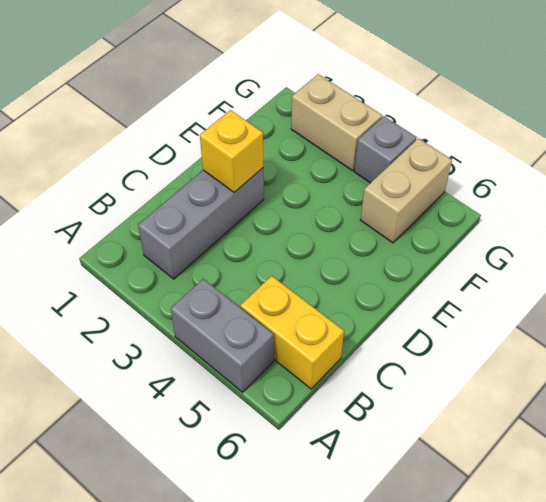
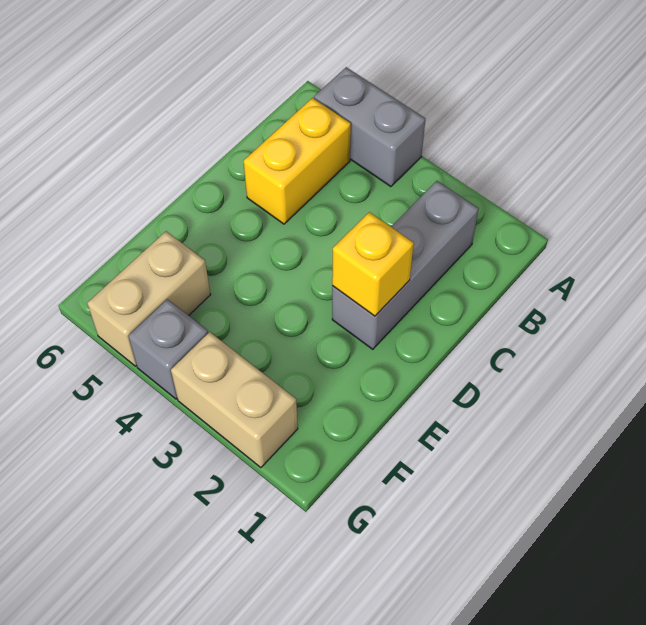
yellow 1x2 brick [240,276,344,389] -> yellow 1x2 brick turned to [244,98,351,224]

